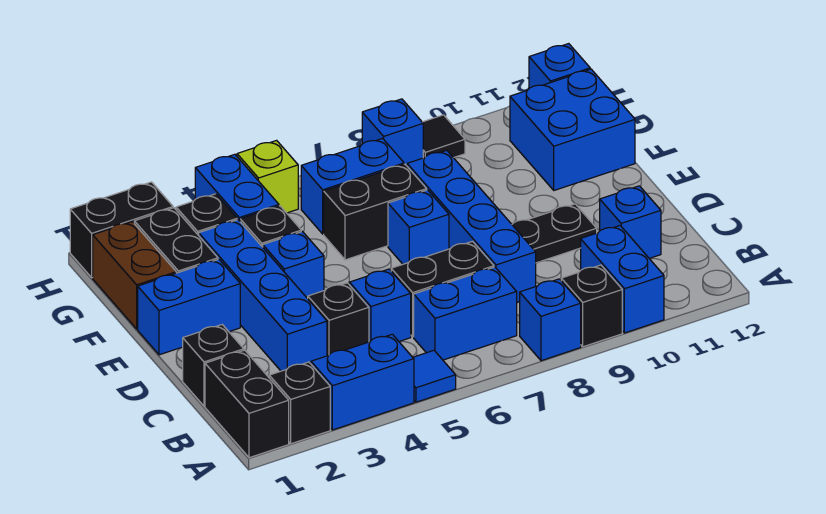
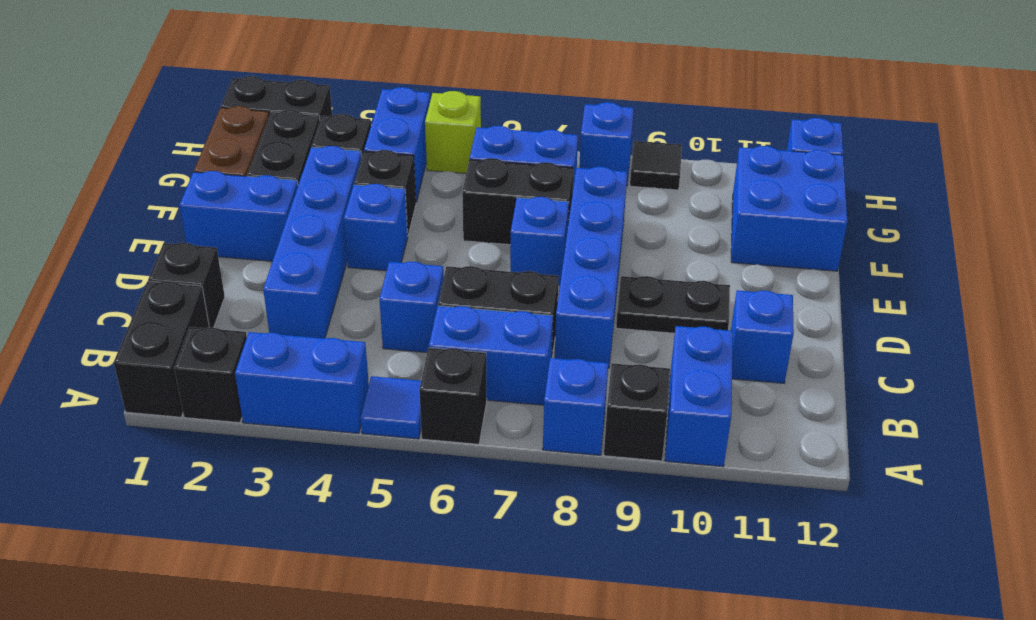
black 1x1 brick [308,283,369,356] -> black 1x1 brick moved to [419,348,487,444]

